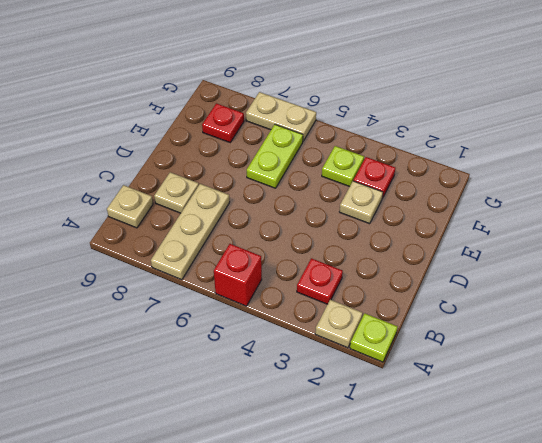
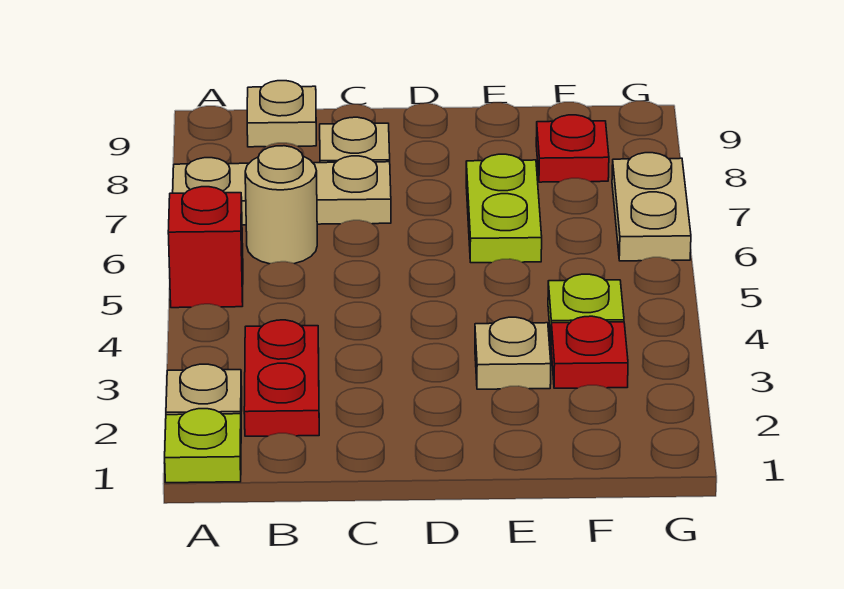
red 1x1 plate [297,258,343,304] -> red 1x2 plate [244,320,319,436]
none -> tan 1x1 round brick [245,146,317,264]
lime 1x2 plate [247,125,303,188] -> lime 1x2 plate turned to [466,154,542,263]

